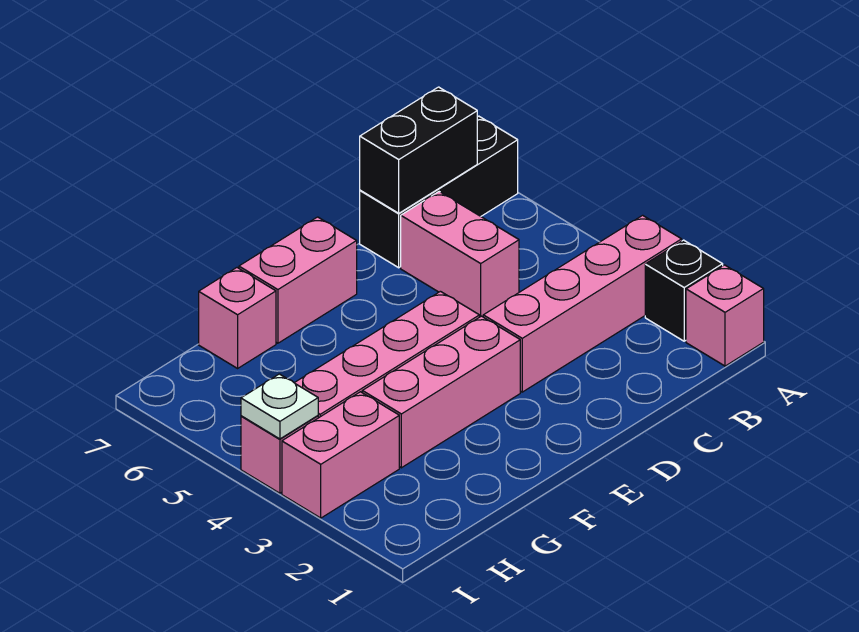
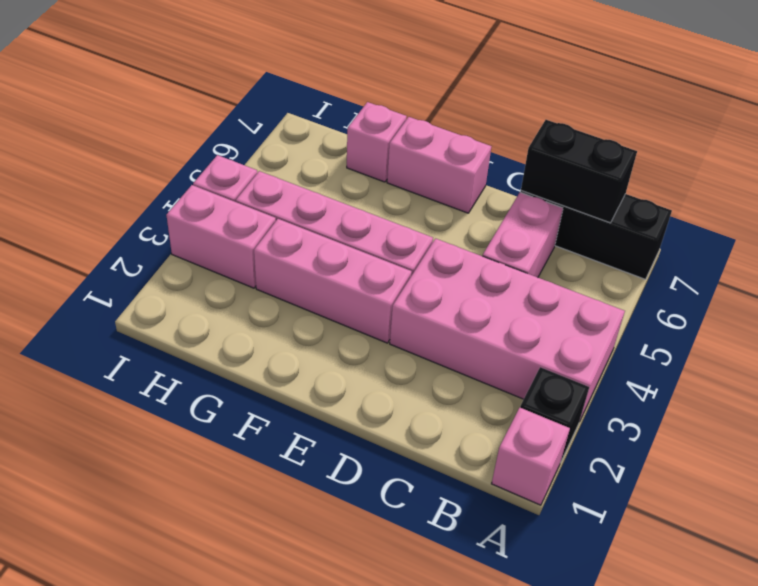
pink 1x4 brick [483,215,682,392] -> pink 2x4 brick [390,239,625,422]
white 1x1 plate [241,374,318,439] -> none

